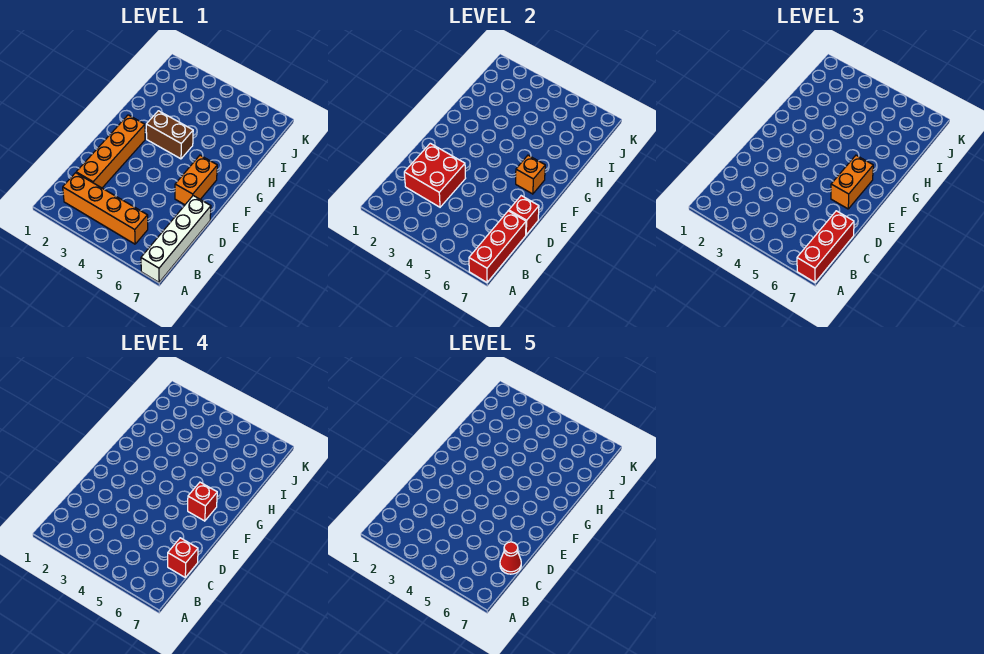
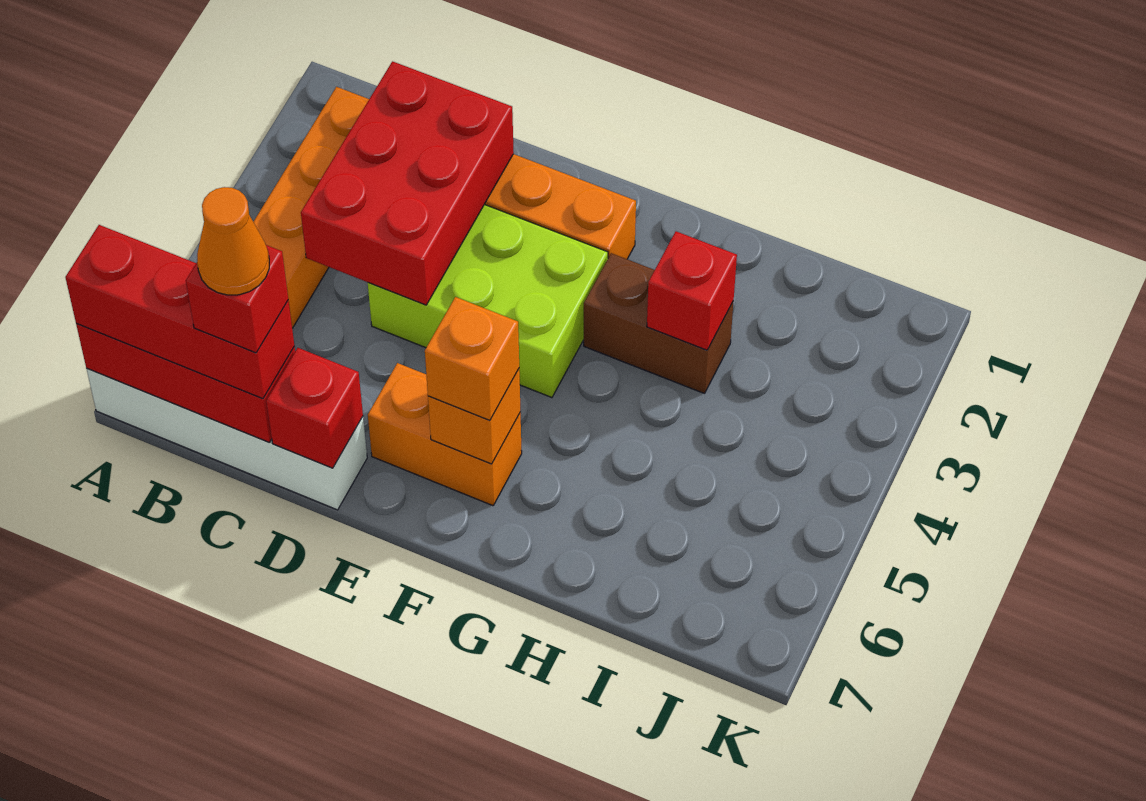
red 2x2 brick [404,143,466,207] -> red 2x3 brick [301,61,514,305]
red 1x1 cone [500,542,521,574] -> orange 1x1 cone [197,187,269,295]
none -> lime 2x3 brick [368,204,608,398]
orange 1x2 brick [831,155,873,209] -> orange 1x1 brick [425,297,519,420]
red 1x1 brick [188,482,217,521] -> red 1x1 brick moved to [647,231,737,350]
brown 1x2 brick [146,111,193,159] -> brown 1x2 brick turned to [584,253,734,394]

